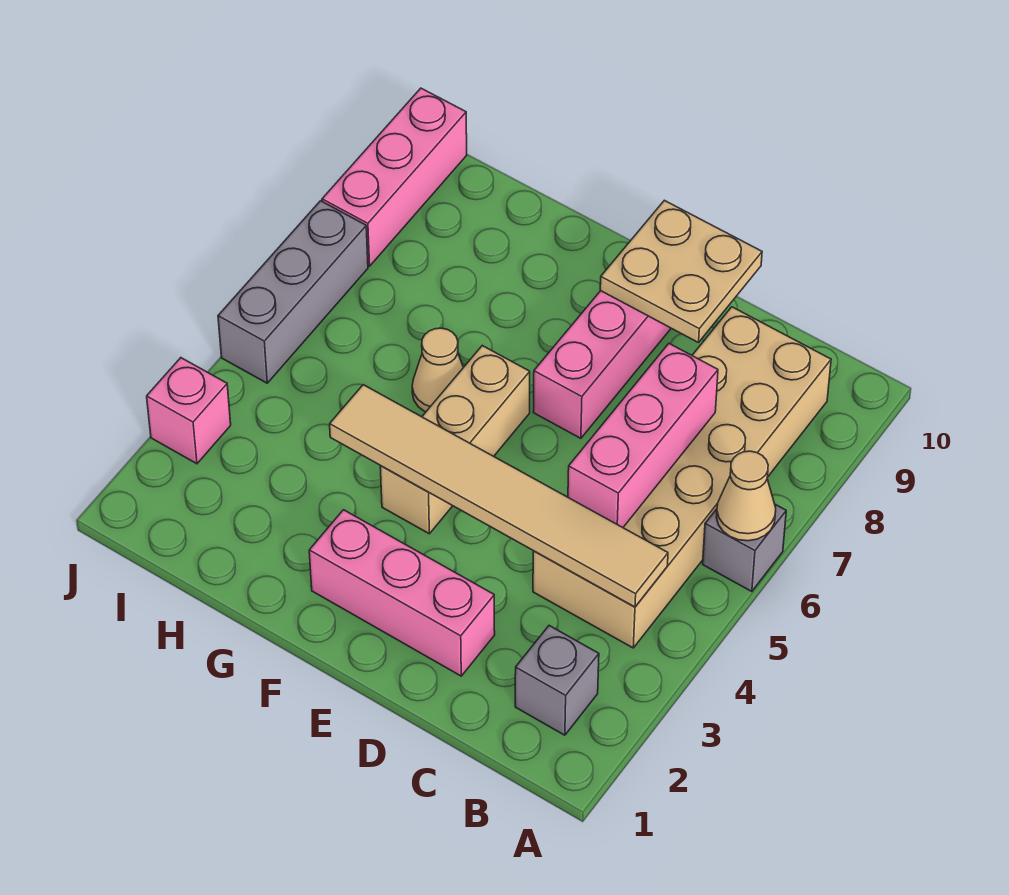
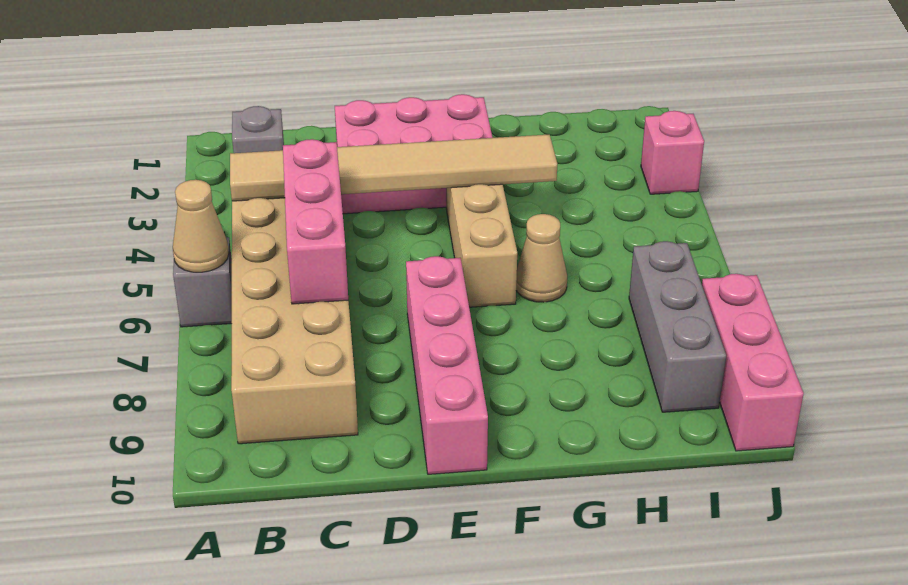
pink 1x3 brick [309,510,495,676] -> pink 2x3 brick [335,94,493,214]
tan 2x2 plate [600,200,762,343] -> none
grey 1x3 brick [218,201,368,383] -> grey 1x3 brick moved to [629,241,726,412]

